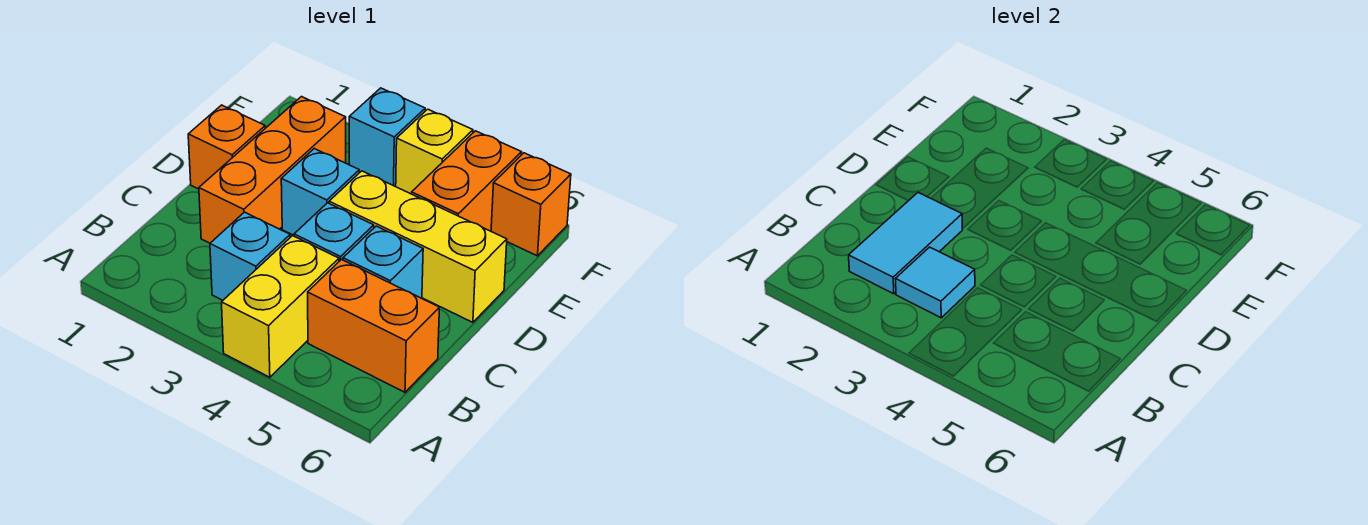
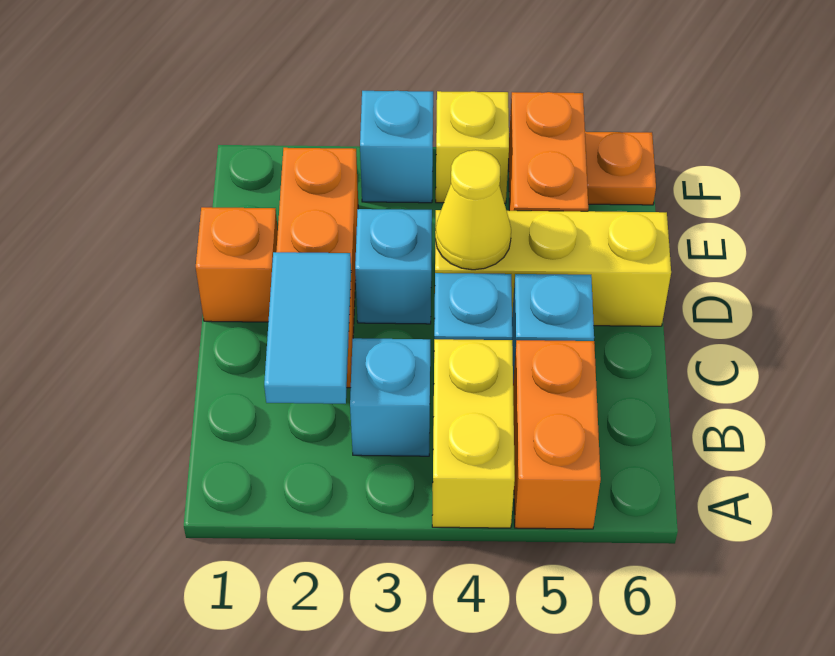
cyan 1x1 tile [896,247,975,318] -> none
orange 1x2 brick [308,260,439,392] -> orange 1x2 brick turned to [513,340,601,529]
none -> yellow 1x1 cone [435,150,511,270]
orange 1x1 brick [491,153,571,256] -> orange 1x1 plate [585,132,656,205]

